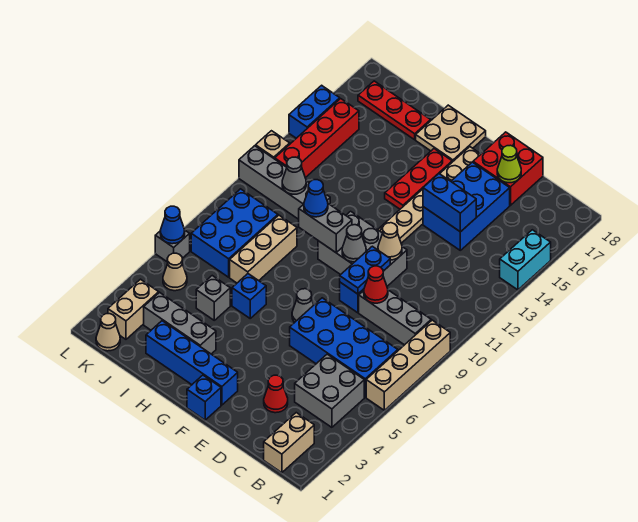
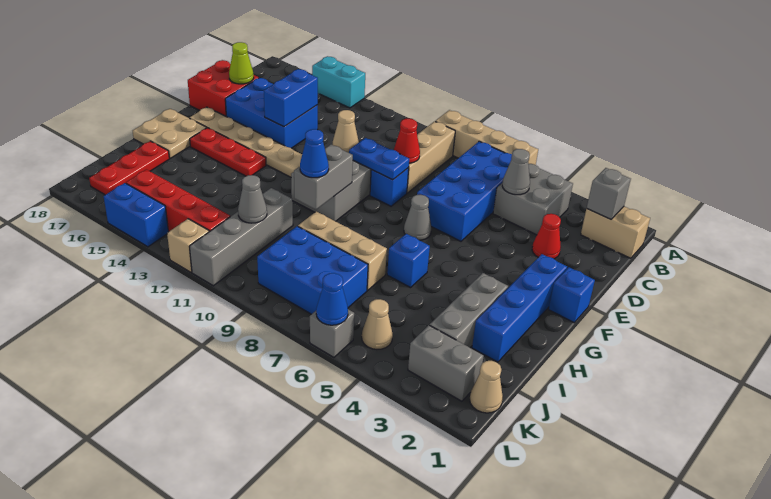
grey 1x3 brick [359,290,431,345] -> tan 1x3 brick [407,121,455,193]
grey 1x1 cone [342,225,366,262] -> grey 1x1 cone moved to [502,149,530,195]
grey 1x1 brick [196,276,230,320] -> grey 1x1 brick moved to [587,168,631,219]
tan 1x2 brick [108,279,159,339] -> grey 1x2 brick [408,325,484,401]

